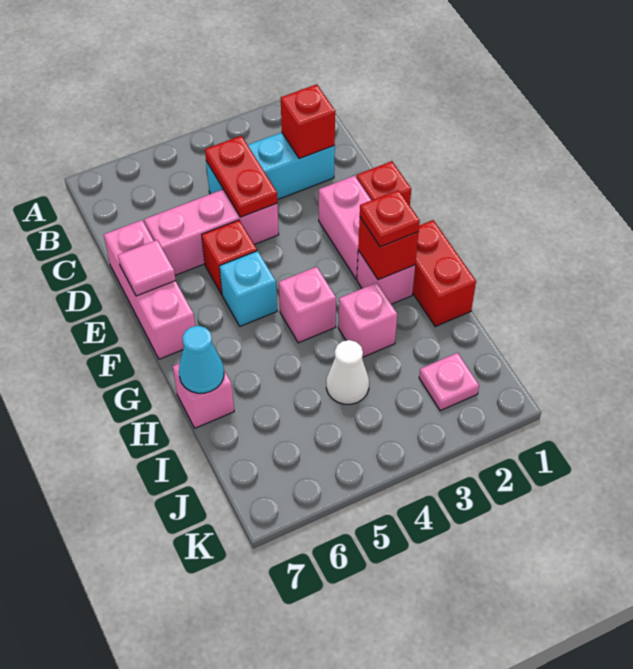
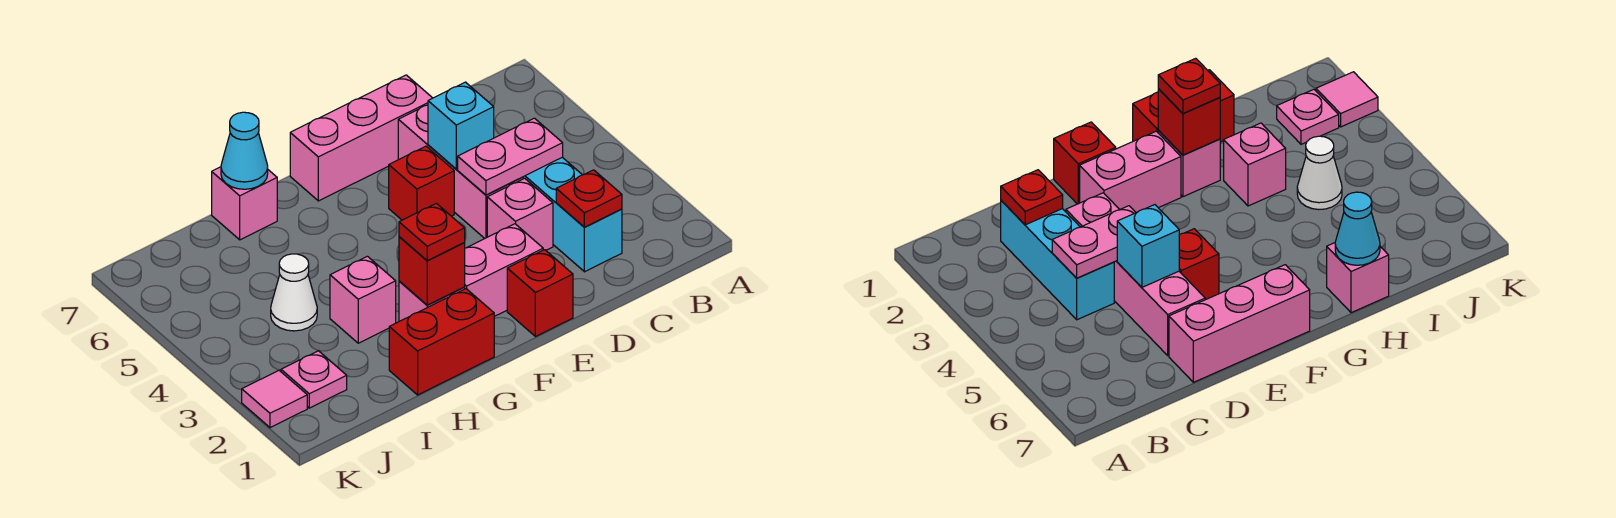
red 1x1 brick [281,84,335,159] -> red 1x1 plate [556,170,622,227]
red 1x2 plate [205,136,278,217] -> pink 1x2 plate [458,118,563,195]
pink 1x1 tile [118,240,176,296] -> pink 1x1 tile moved to [242,371,307,428]
cyan 1x1 brick [220,251,277,326] -> cyan 1x1 brick moved to [428,82,494,169]
pink 1x1 brick [279,267,336,343] -> pink 1x1 brick moved to [487,178,553,250]

